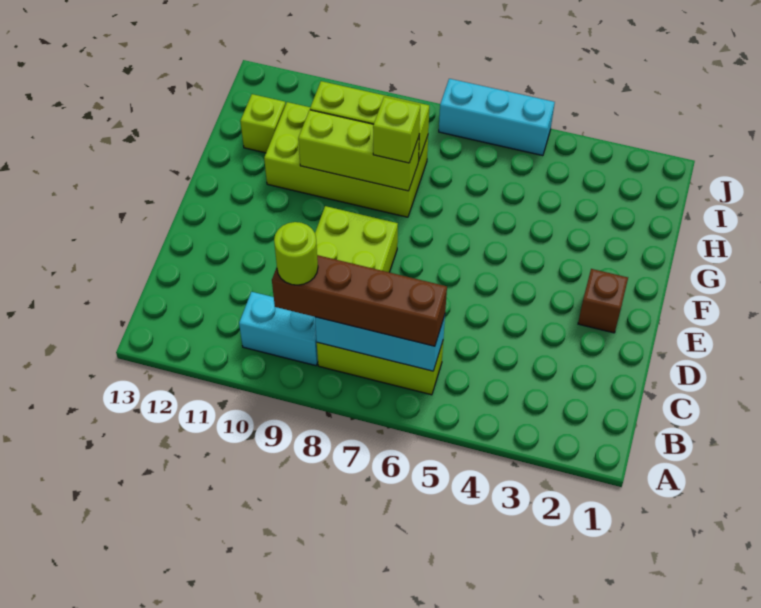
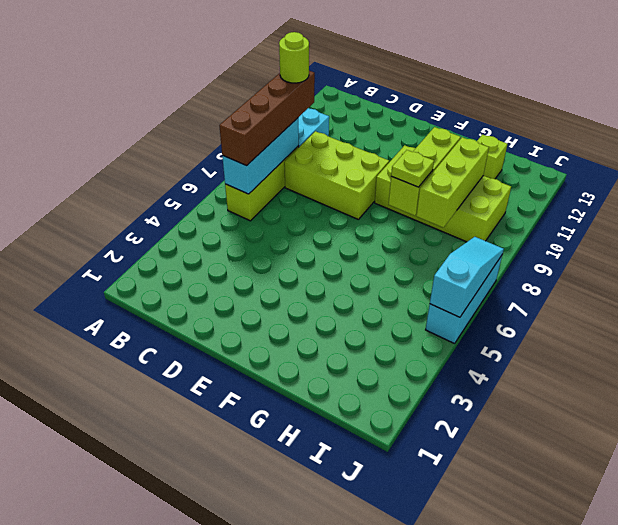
brown 1x1 brick [578,269,628,333] -> none
lime 2x4 brick [264,102,428,217] -> lime 2x4 brick turned to [375,145,511,242]
lime 1x1 brick [373,97,420,163] -> lime 1x1 plate [391,150,434,187]
none -> cyan 1x3 slope [430,237,504,317]

